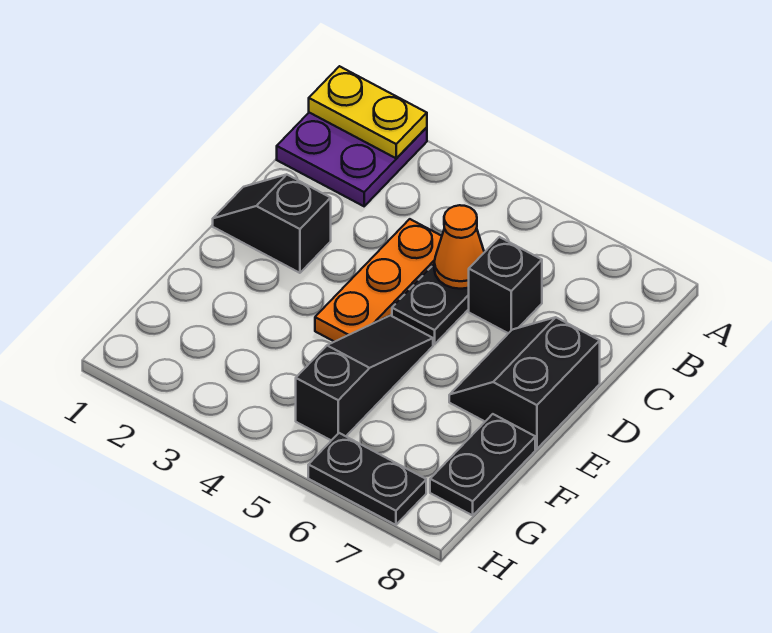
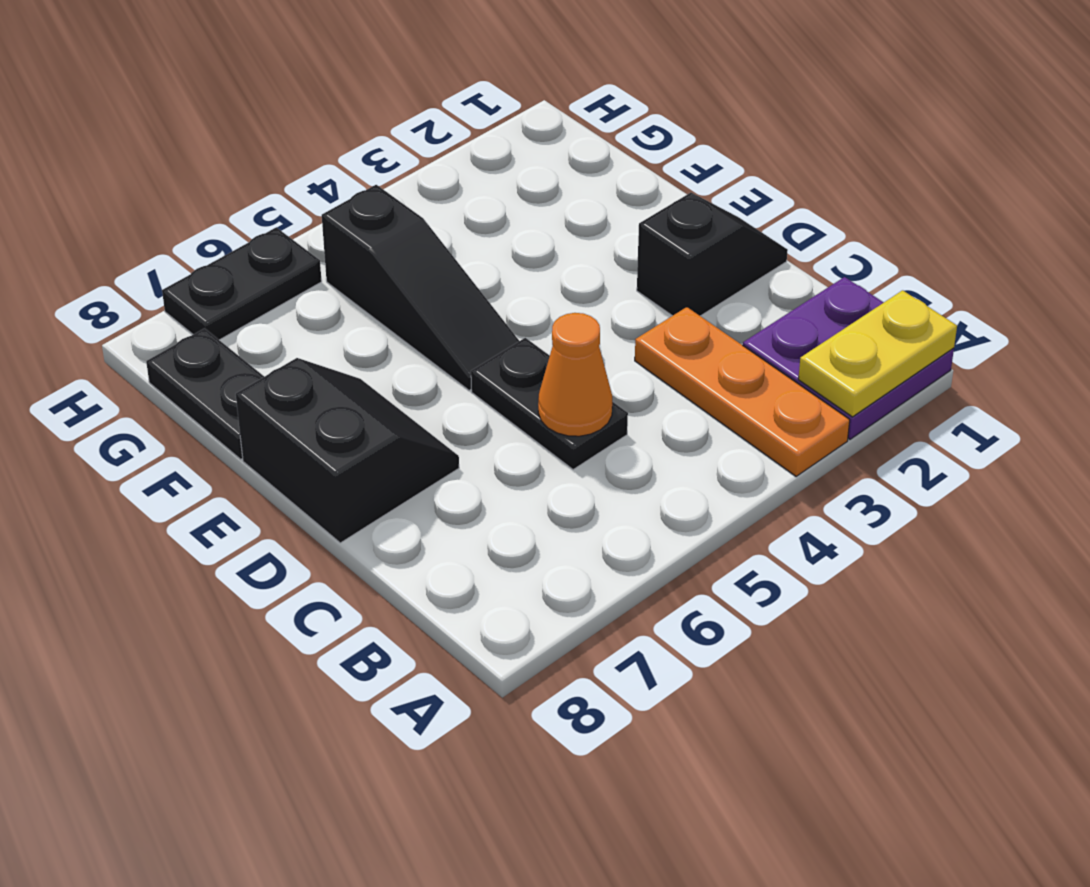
orange 1x3 plate [315,219,442,342] -> orange 1x3 plate moved to [635,307,850,476]
black 1x1 brick [469,237,542,333] -> none

